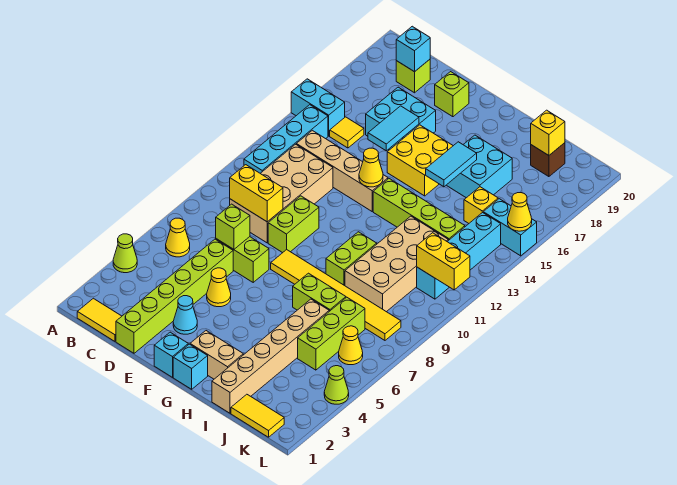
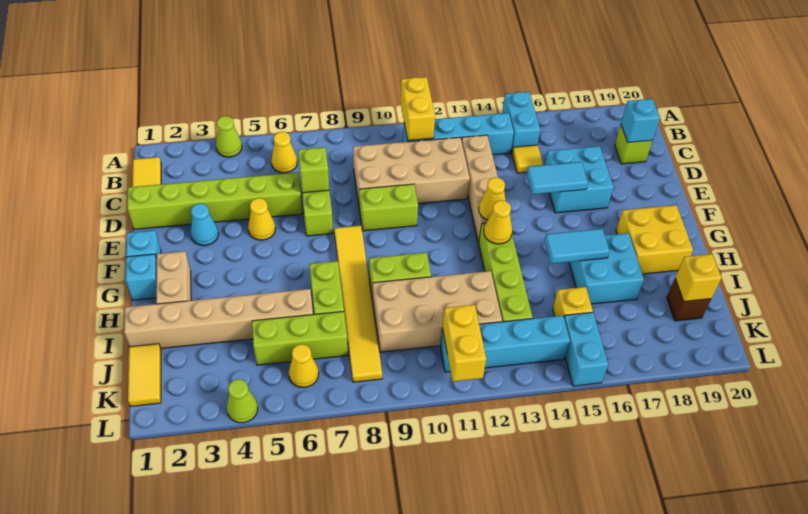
yellow 1x2 brick [230,165,283,222] -> yellow 1x2 brick moved to [400,77,435,141]
lime 1x1 brick [435,72,469,117] -> none
yellow 2x2 brick [387,125,453,196] -> yellow 2x2 brick moved to [616,205,693,274]
yellow 1x1 cone [508,193,532,231] -> yellow 1x1 cone moved to [484,200,512,244]

